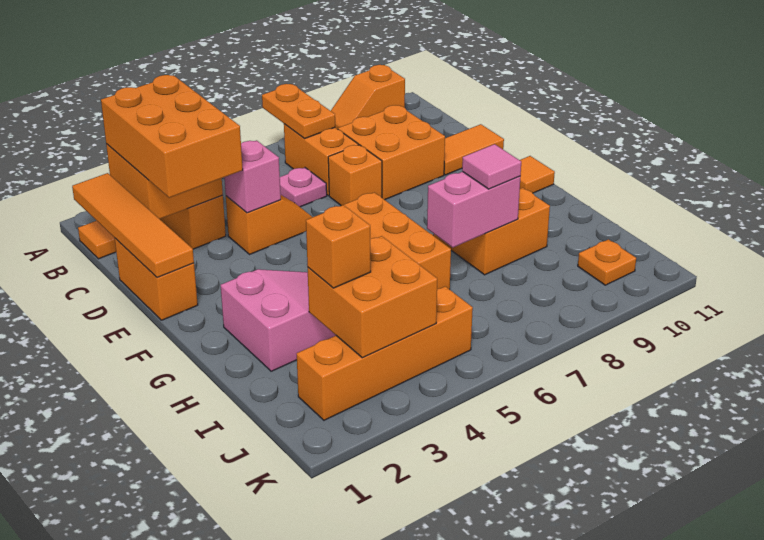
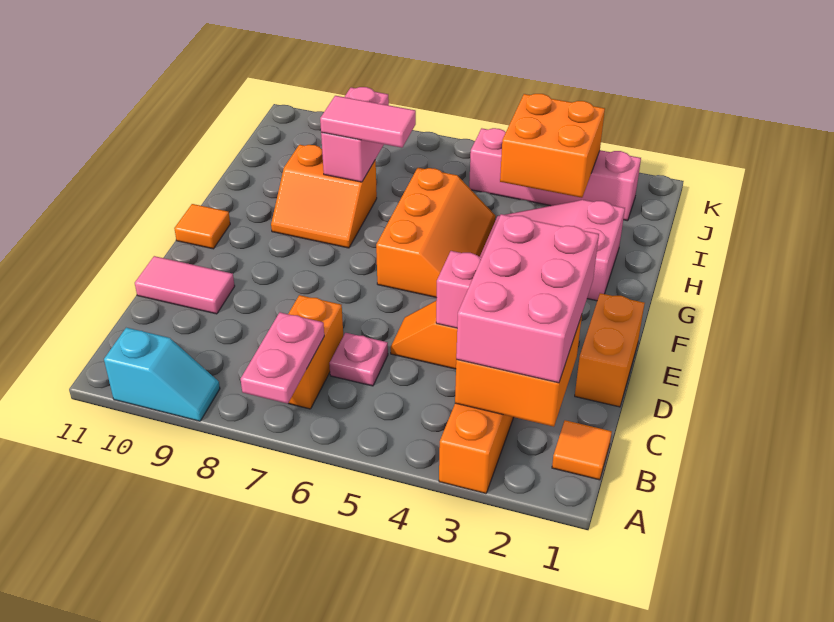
orange 1x2 plate [262,84,335,139] -> pink 1x2 plate [241,312,324,404]
orange 1x2 slope [331,65,405,129] -> cyan 1x2 slope [104,328,220,421]
orange 1x4 tile [72,173,194,278] -> none
orange 2x3 brick [101,75,243,198] -> pink 2x3 brick [456,214,599,383]
orange 2x2 brick [338,105,445,200] -> none
orange 1x1 brick [328,145,382,206] -> none
orange 1x2 tile [444,124,504,175] -> pink 1x2 tile [135,256,235,314]
pink 1x2 brick [427,172,520,247] -> pink 1x2 brick turned to [321,87,389,182]
pink 1x1 tile [462,144,521,189] -> pink 1x2 tile [320,96,416,148]
orange 1x1 brick [306,205,371,288] -> none
orange 1x4 brick [297,286,473,420] -> pink 1x4 brick [469,128,641,221]
orange 1x1 plate [578,239,636,285] -> none

